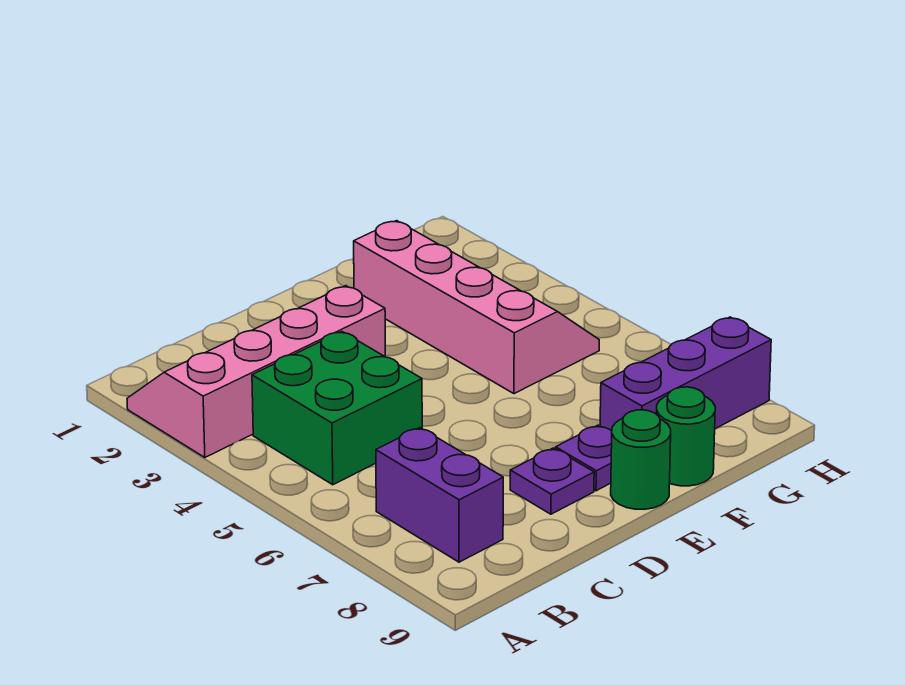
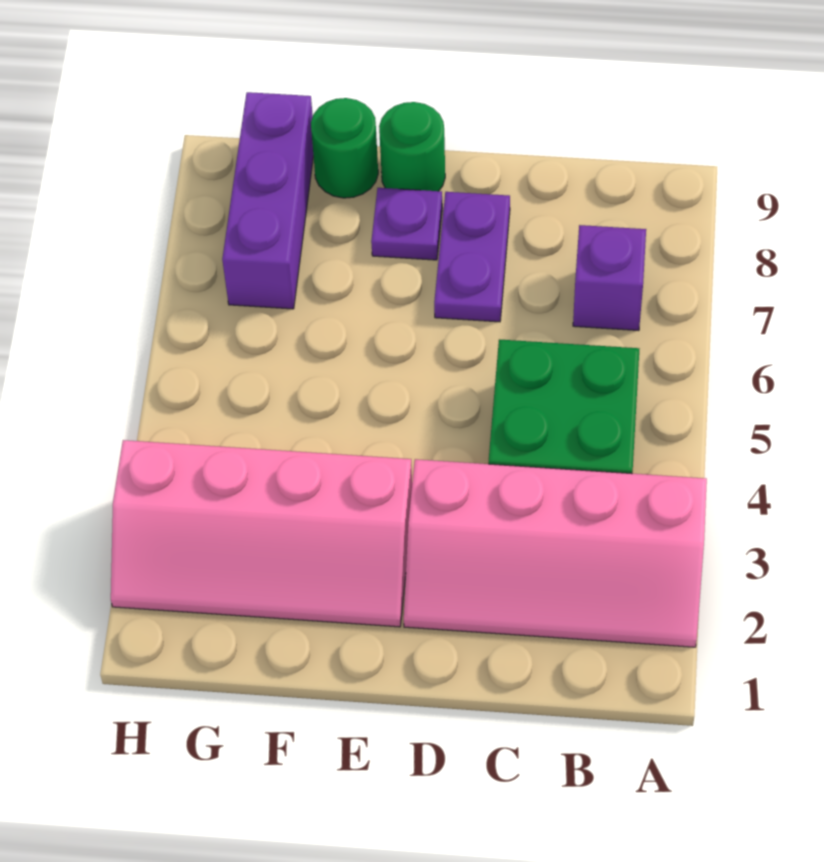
purple 1x2 brick [376,428,503,562] -> purple 1x1 brick [573,225,646,331]
purple 1x1 plate [510,448,594,514] -> purple 1x2 plate [434,192,510,322]
pink 2x4 slope [354,221,599,394] -> pink 2x4 slope turned to [111,440,412,627]
purple 1x3 brick [600,317,771,430] -> purple 1x3 brick turned to [222,92,313,309]

